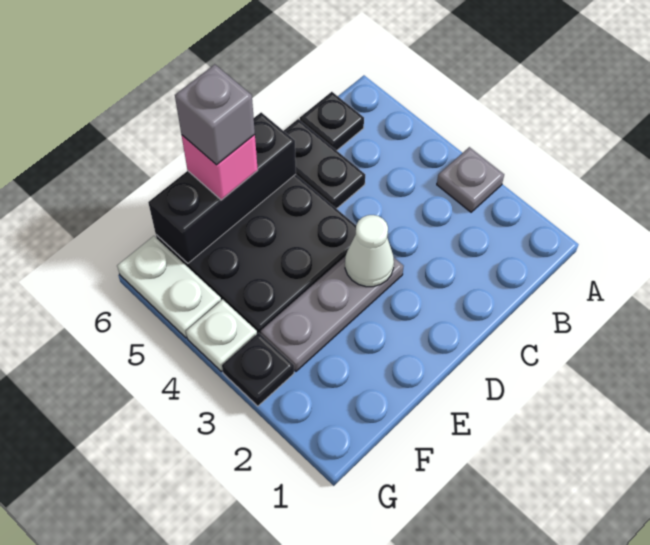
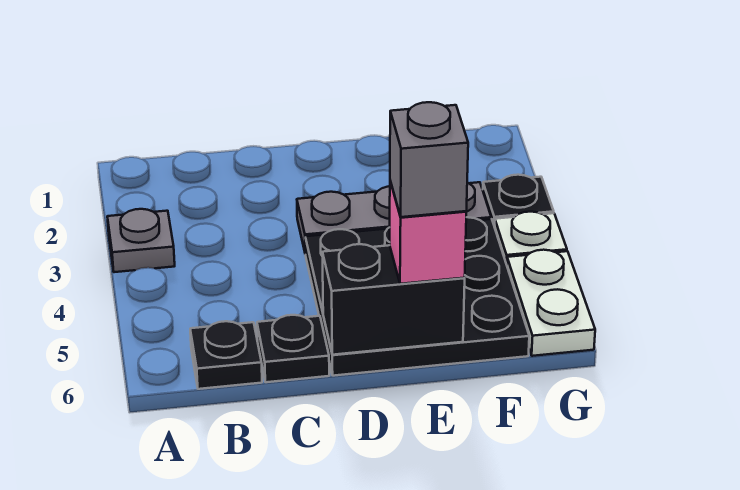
black 1x2 plate [284,119,365,209] -> black 1x1 plate [257,315,329,382]
white 1x1 cone [345,215,394,287] -> none
black 1x3 brick [148,113,296,263] -> black 1x2 brick [322,244,465,355]

